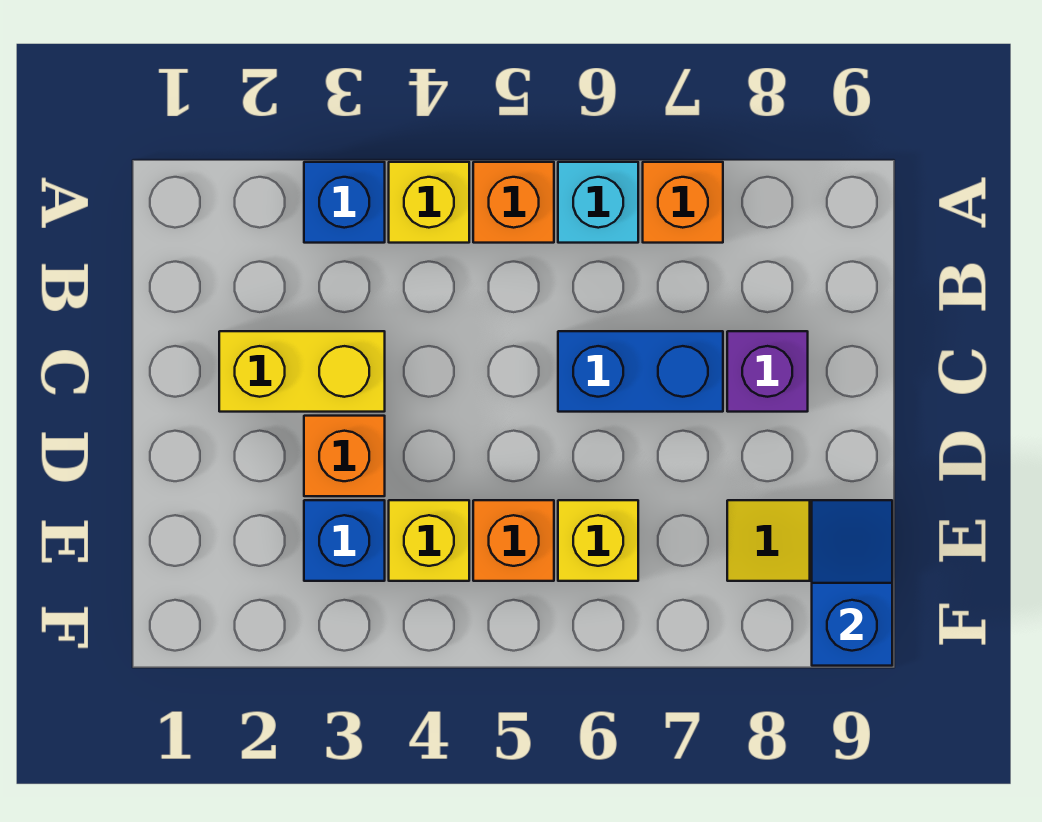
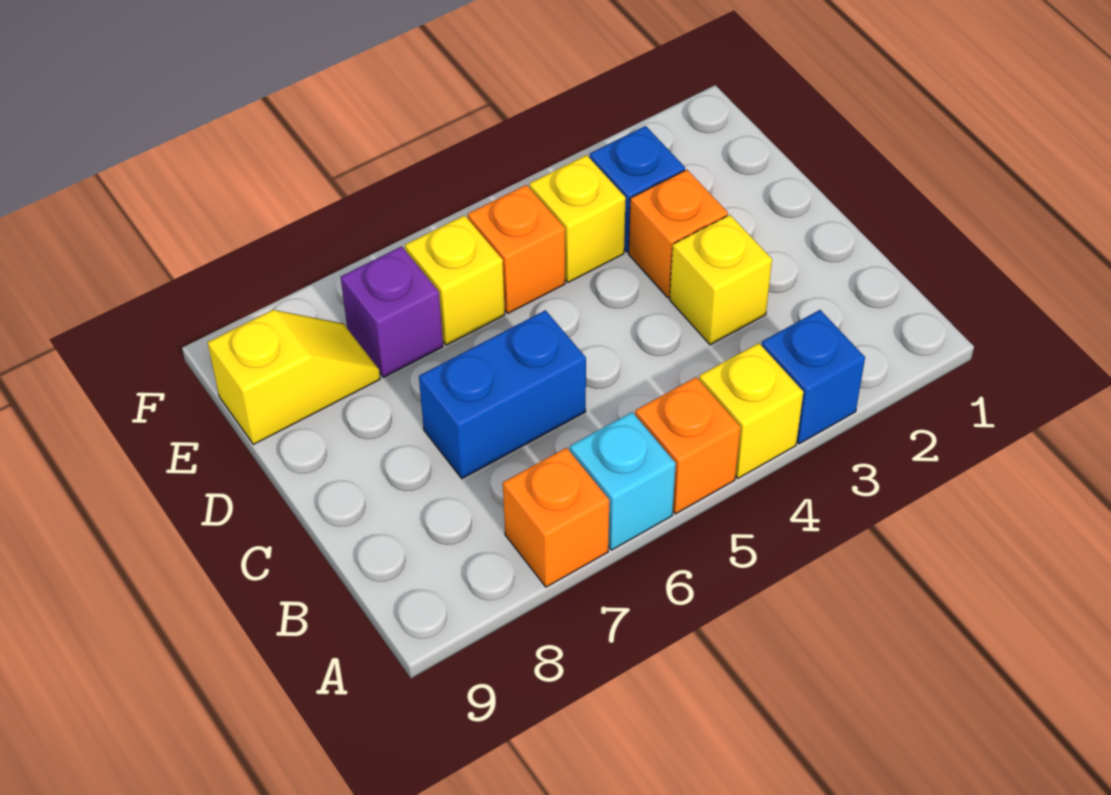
yellow 1x2 brick [219,331,385,412] -> yellow 1x1 brick [670,215,772,345]
purple 1x1 brick [727,331,808,412] -> purple 1x1 brick moved to [341,246,443,378]
blue 1x2 slope [812,500,892,666] -> none

